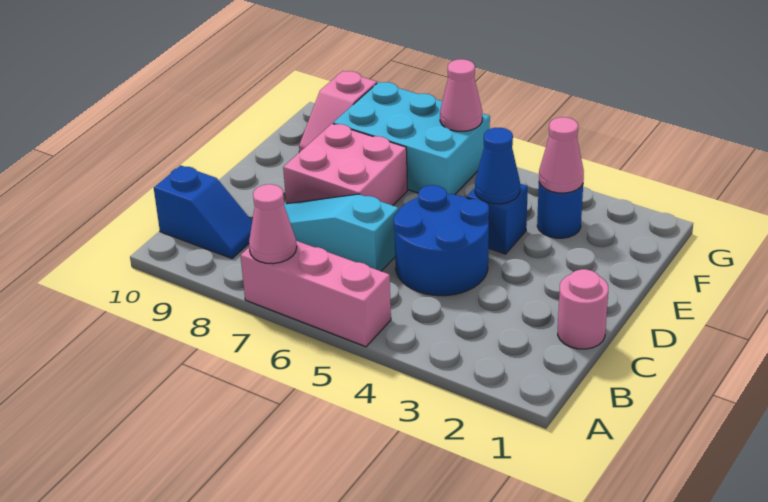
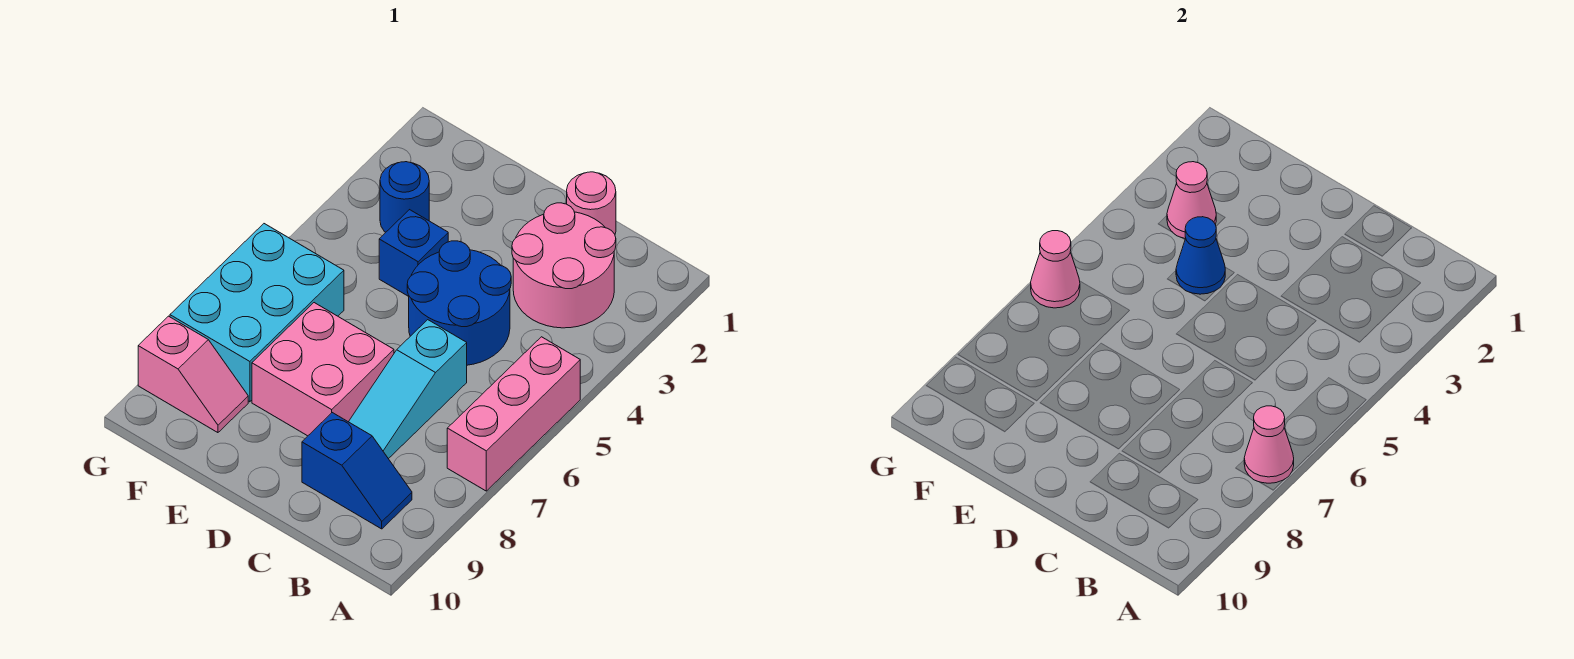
none -> pink 2x2 round brick [512,203,616,328]
blue 1x2 slope [154,165,252,258] -> blue 1x2 slope turned to [302,413,412,529]

